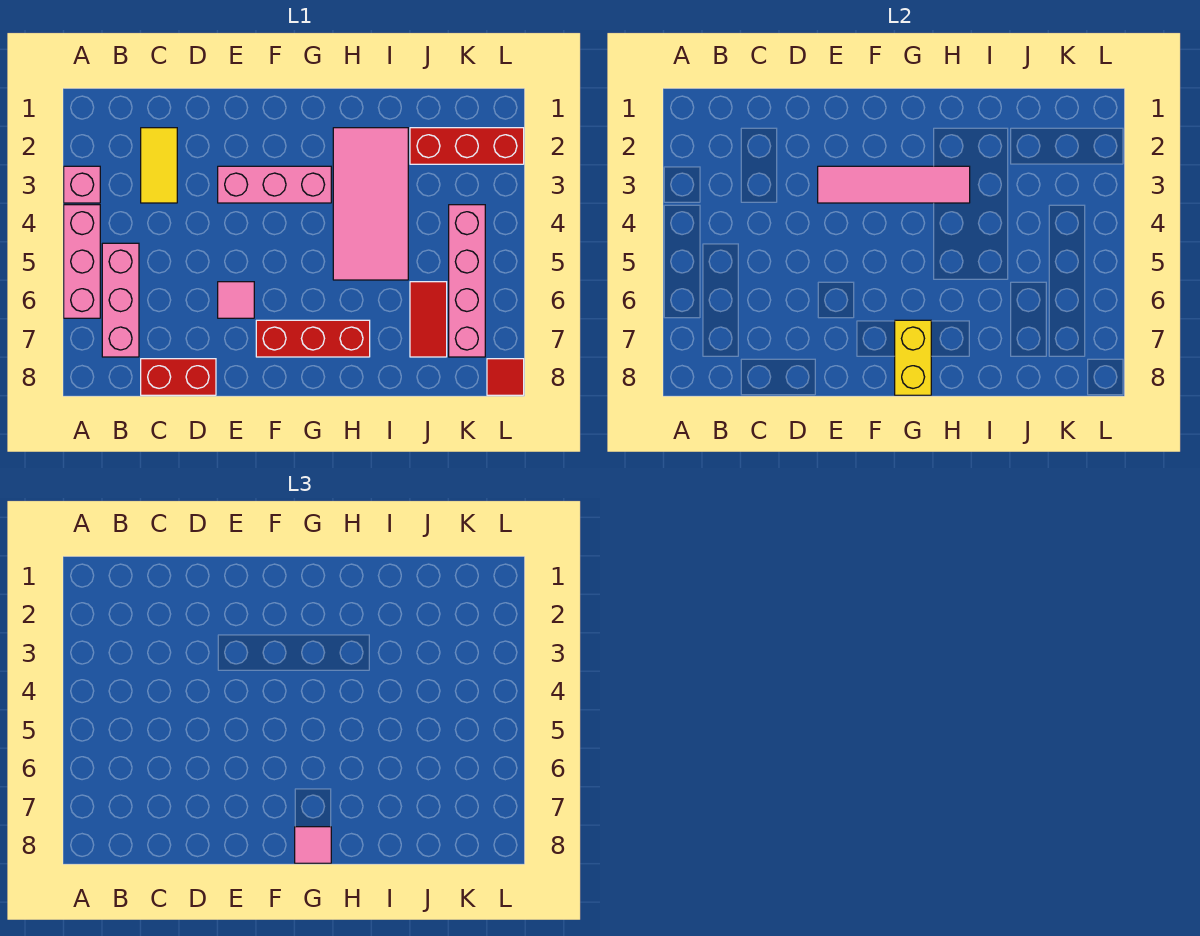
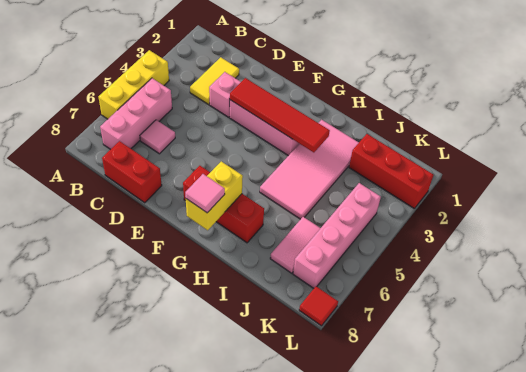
pink 1x1 brick [64,166,100,203] -> pink 1x1 brick moved to [209,72,241,117]
pink 1x3 brick [64,205,100,318] -> yellow 1x3 brick [99,50,169,119]
pink 1x4 tile [818,166,970,203] -> red 1x4 tile [230,78,330,152]
pink 1x1 tile [218,282,254,318] -> pink 1x1 tile moved to [140,120,175,154]
red 1x2 tile [410,282,447,357] -> pink 1x2 tile [270,217,320,273]

